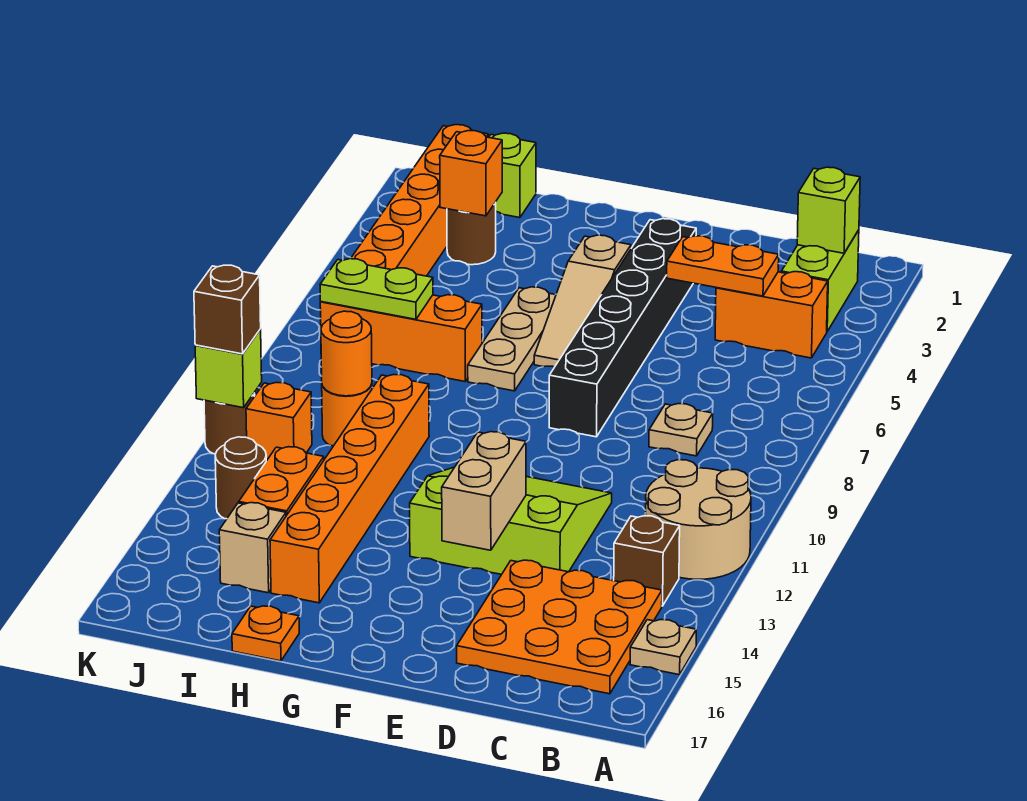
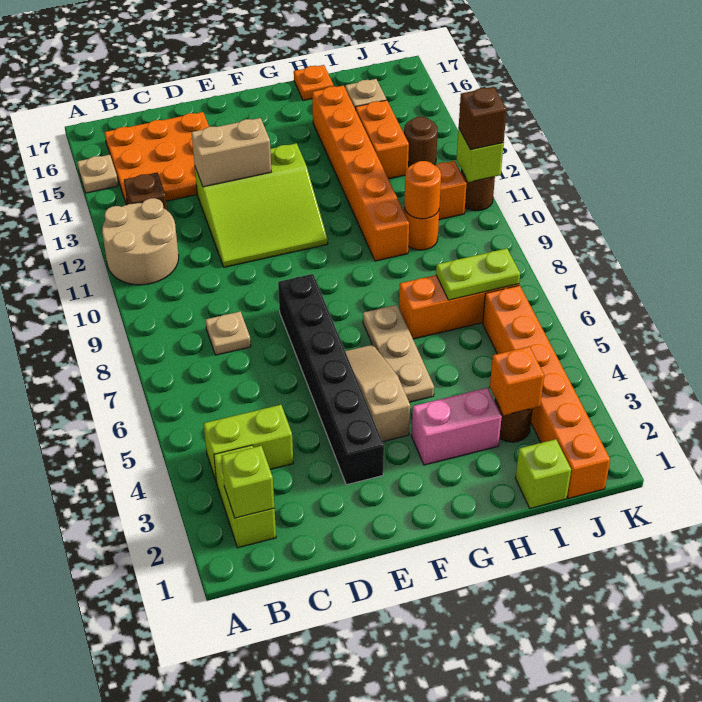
orange 1x2 brick [715,272,828,358] -> lime 1x2 brick [204,405,293,480]
orange 1x2 plate [667,236,779,296] -> none
tan 1x2 brick [442,432,526,550] -> tan 1x2 brick turned to [192,118,271,187]
none -> pink 1x2 brick [412,388,502,465]

